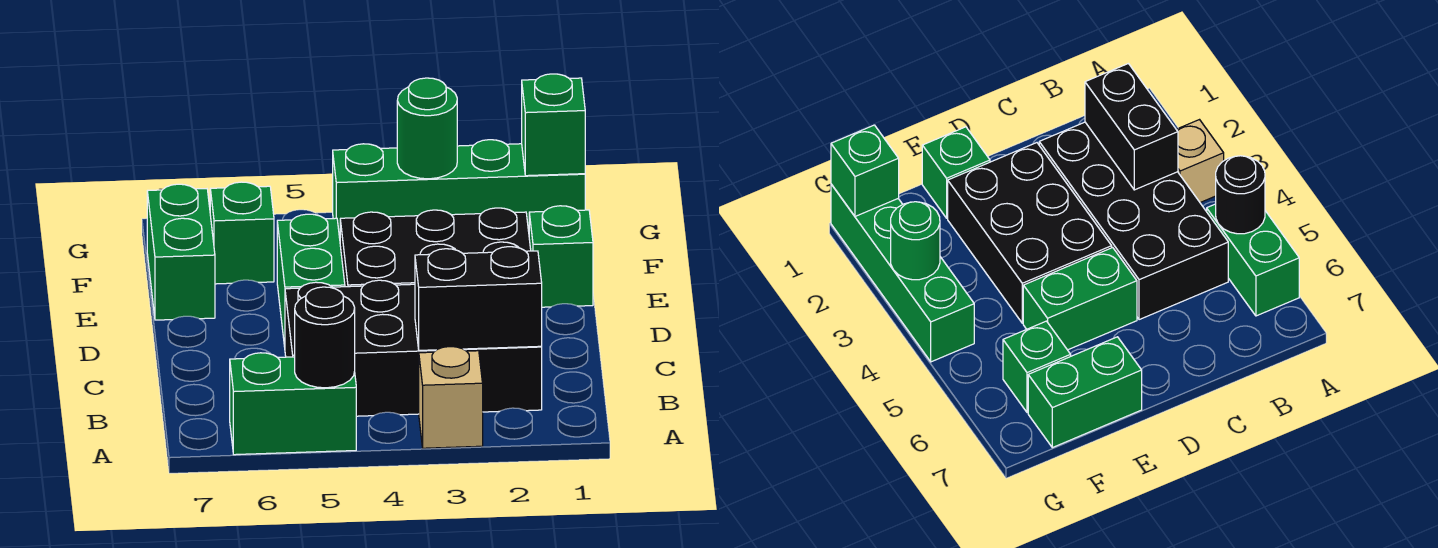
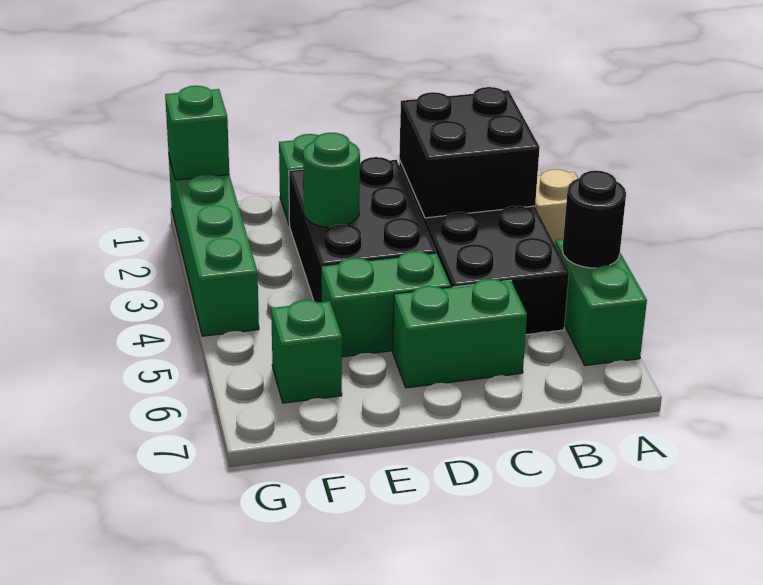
black 1x2 brick [415,247,542,350] -> black 2x2 brick [399,87,540,218]
green 1x2 brick [147,184,215,320] -> green 1x2 brick moved to [393,279,527,388]
green 1x1 round brick [397,78,457,179] -> green 1x1 round brick moved to [303,133,360,228]

